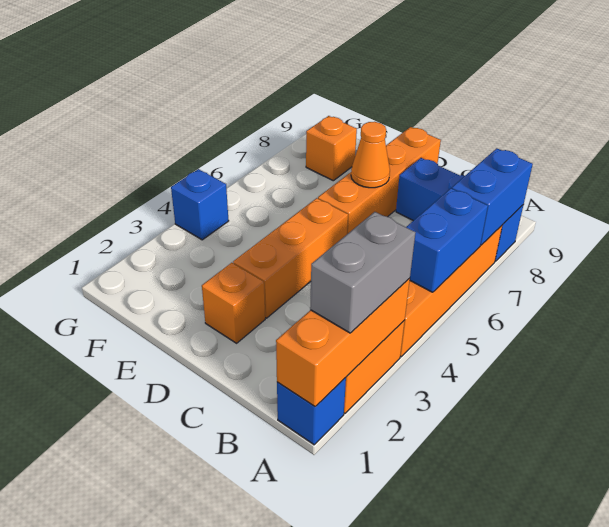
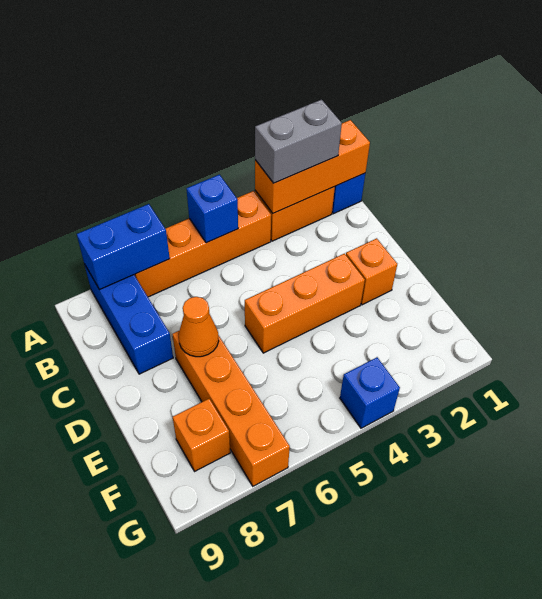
blue 1x2 brick [406,188,488,292] -> blue 1x1 brick [186,175,238,243]
orange 1x4 brick [318,127,441,234] -> orange 1x4 brick turned to [173,330,290,486]

